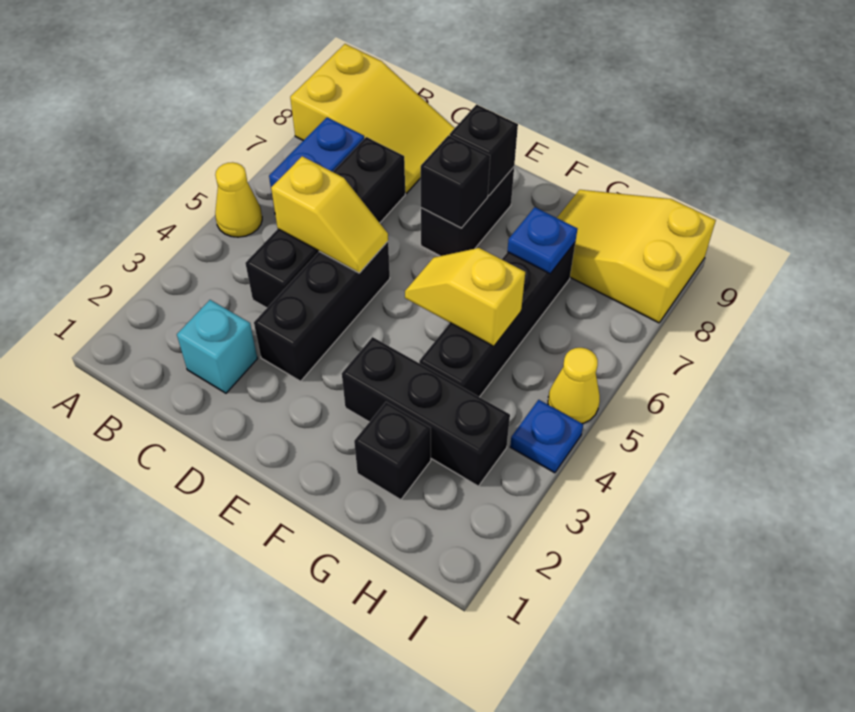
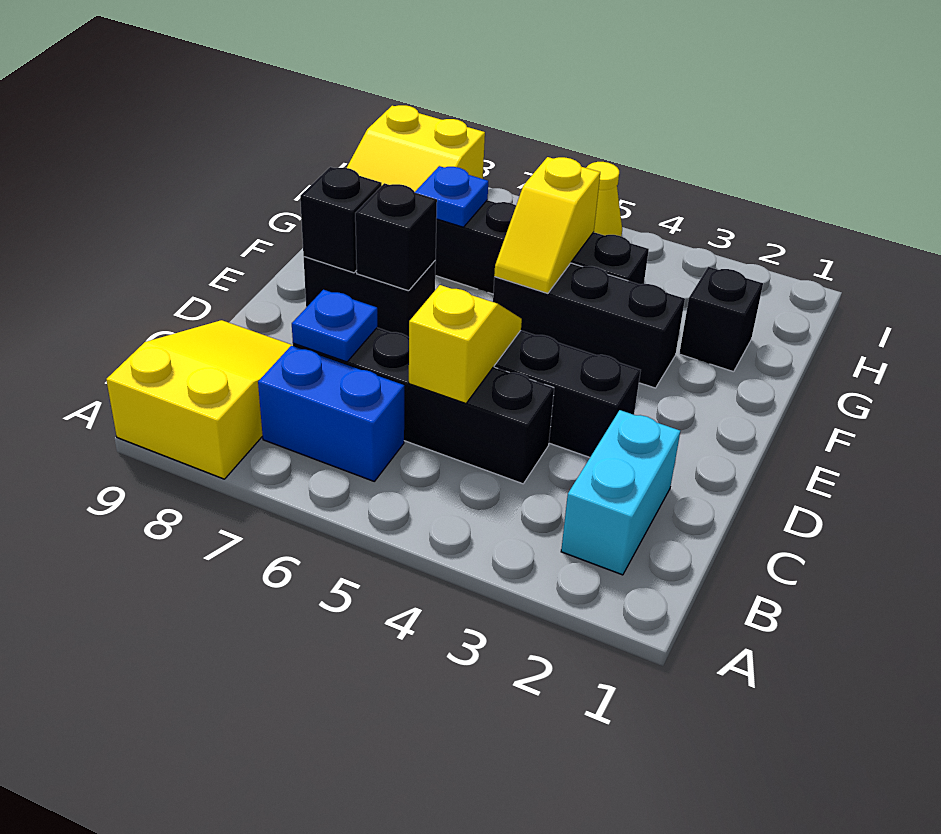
yellow 1x1 cone [215,162,262,237] -> none
cyan 1x1 brick [177,300,257,393] -> cyan 1x2 brick [561,410,680,575]
black 1x3 brick [342,337,510,486] -> black 1x3 brick turned to [493,263,685,388]
blue 1x1 plate [510,400,583,473] -> blue 1x1 plate moved to [292,290,377,362]

